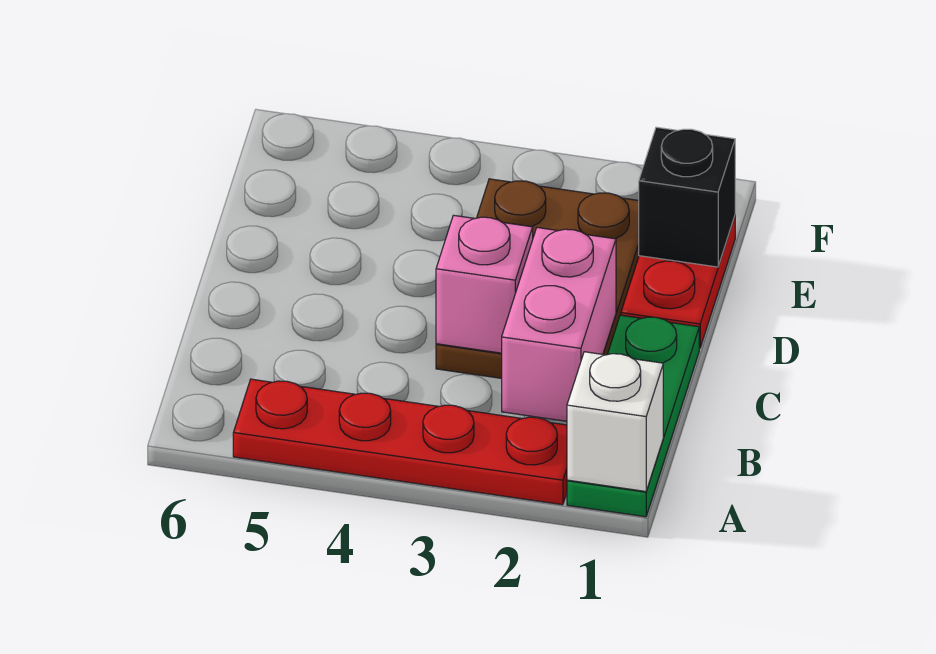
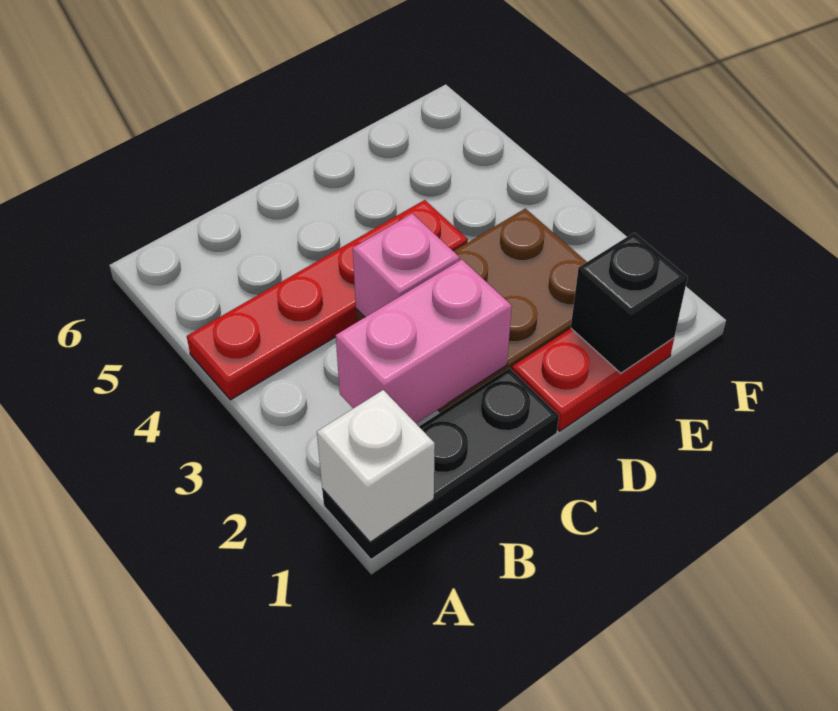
green 1x3 plate [567,315,699,517] -> black 1x3 plate [322,368,559,559]
red 1x4 plate [233,379,567,505] -> red 1x4 plate turned to [187,200,468,400]

